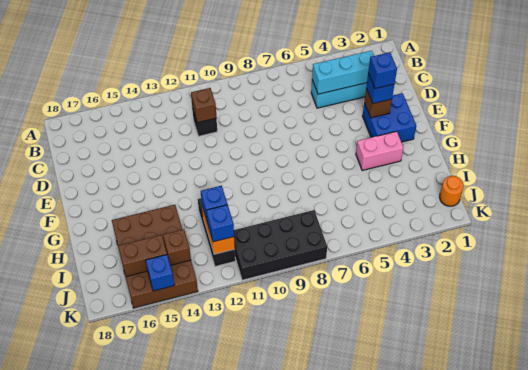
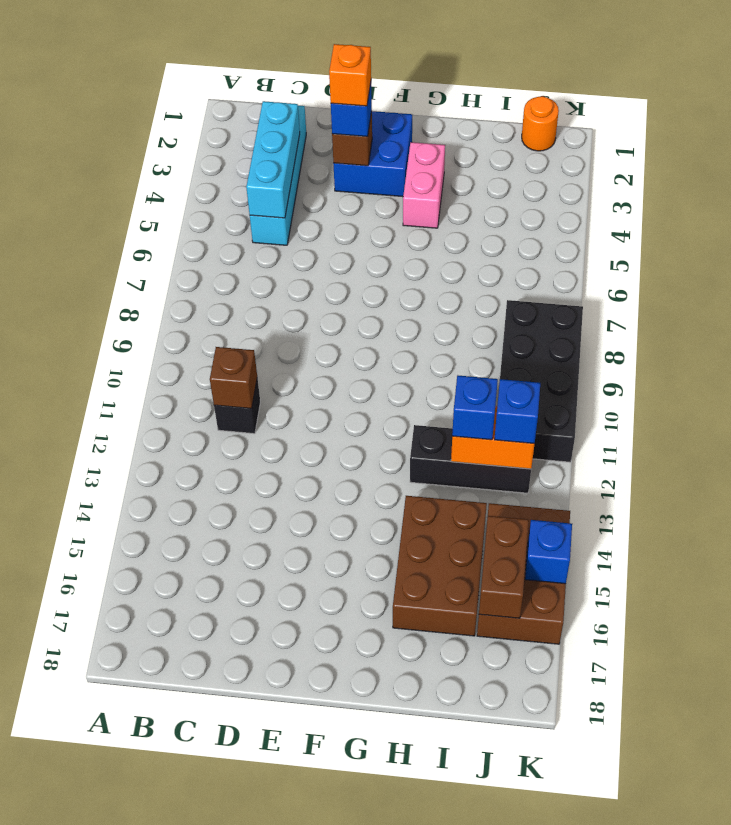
blue 1x1 brick [368,52,397,89] -> orange 1x1 brick [329,44,371,106]
brown 1x1 brick [163,229,191,265] -> none

